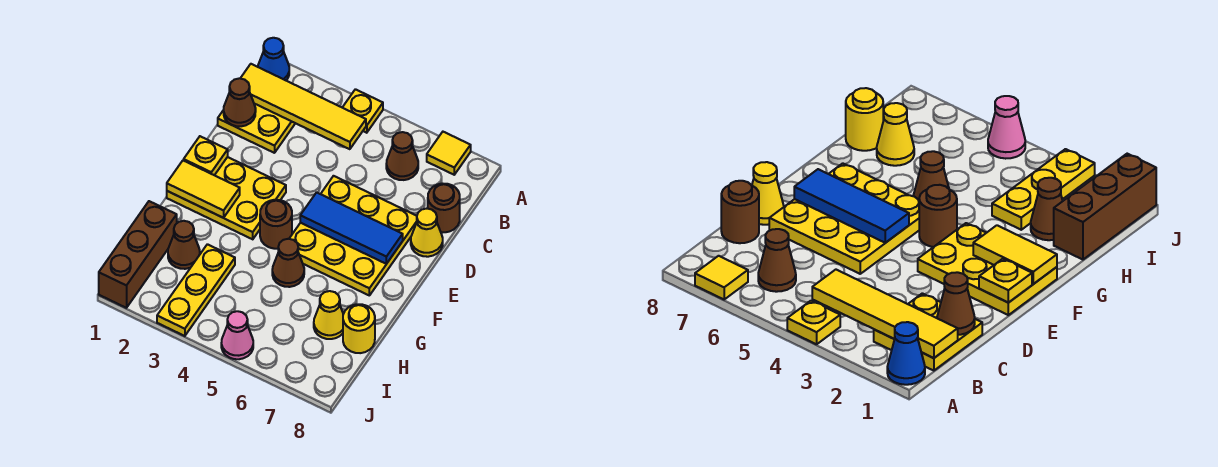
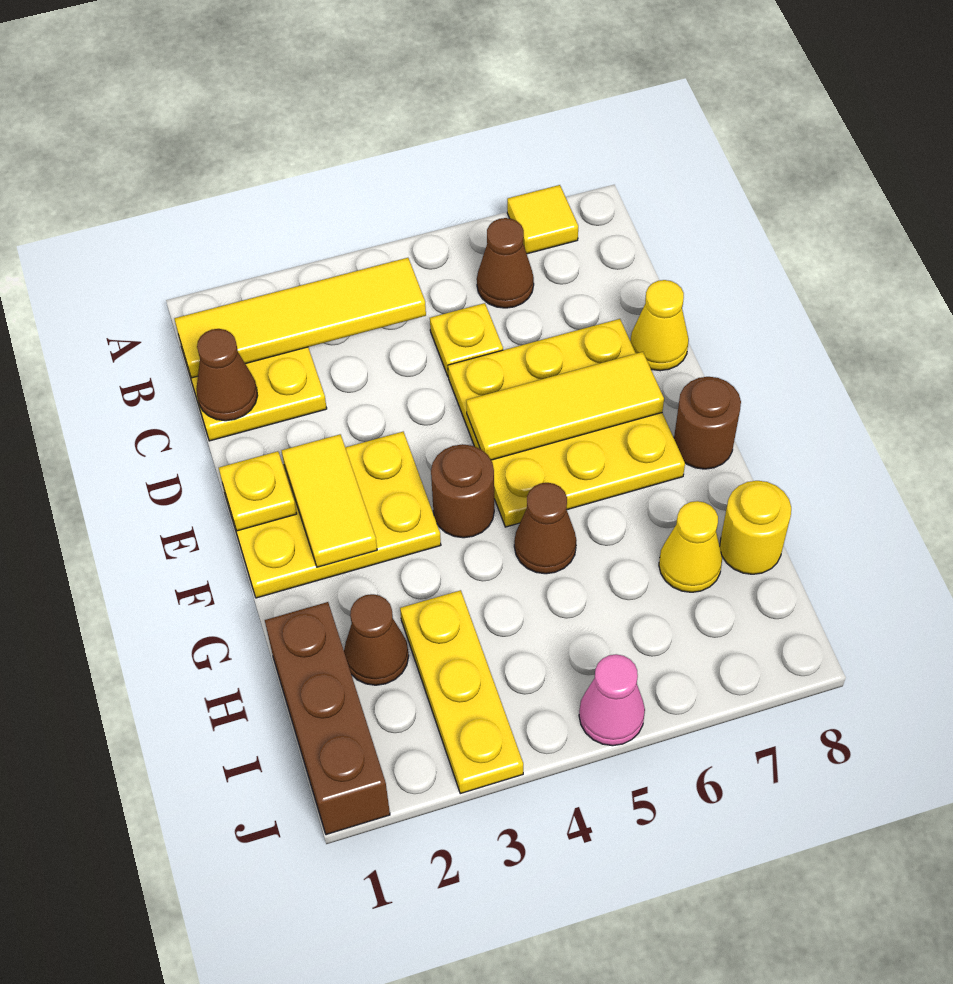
blue 1x1 cone [258,38,289,80] -> none
yellow 1x1 plate [342,89,383,133] -> yellow 1x1 plate moved to [430,303,503,376]
brown 1x1 round brick [428,183,460,232] -> brown 1x1 round brick moved to [674,377,741,469]
blue 1x3 tile [300,192,403,264] -> yellow 1x3 tile [466,352,664,460]
yellow 1x2 tile [167,160,240,218] -> yellow 1x2 tile turned to [282,434,377,567]

